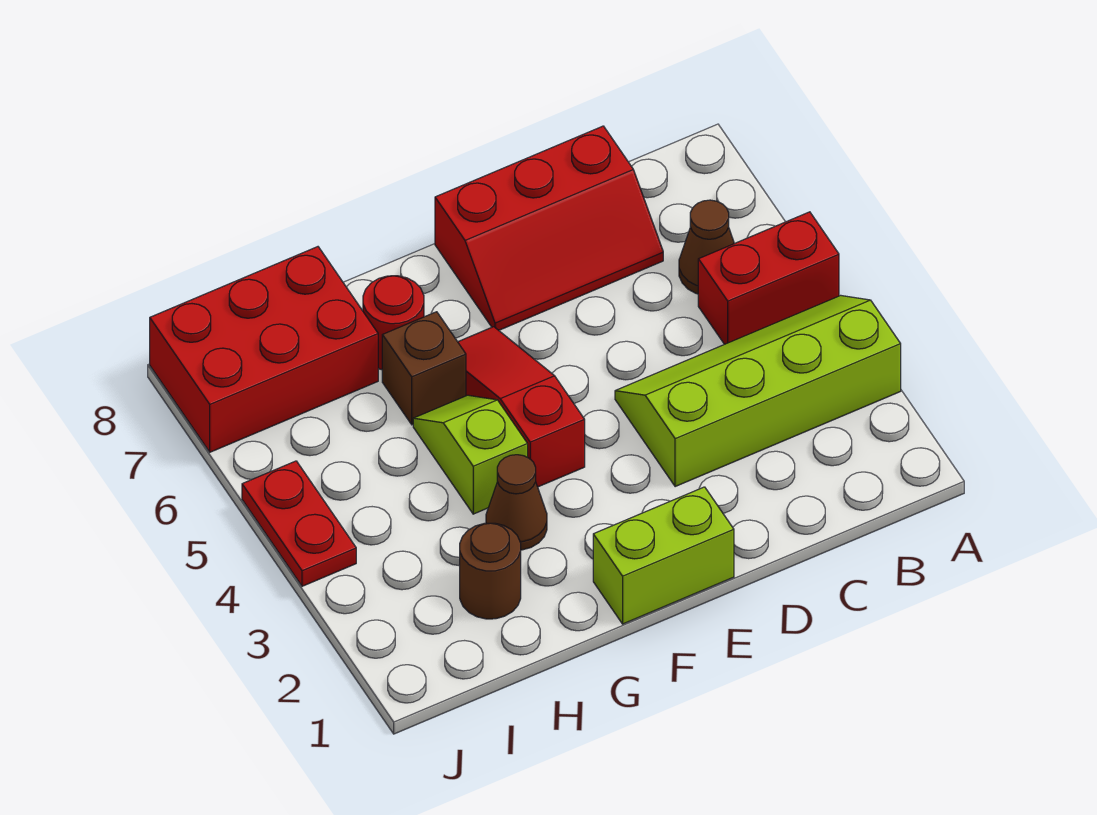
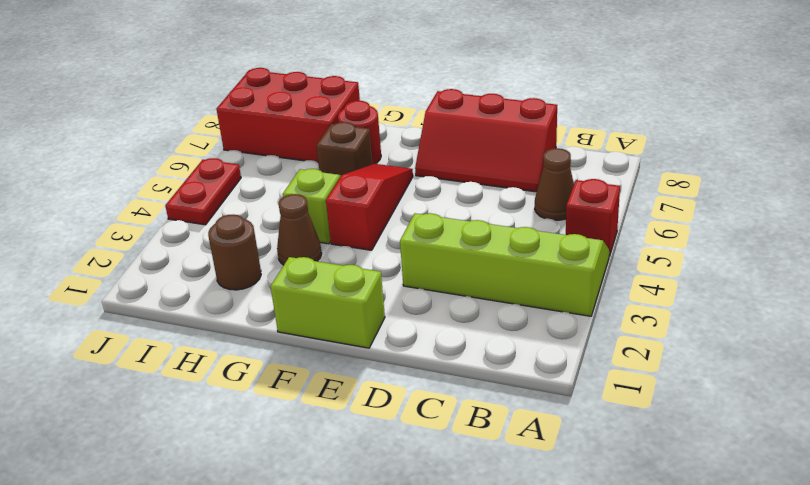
red 1x2 brick [698,212,839,344] -> red 1x1 brick [566,179,620,256]

